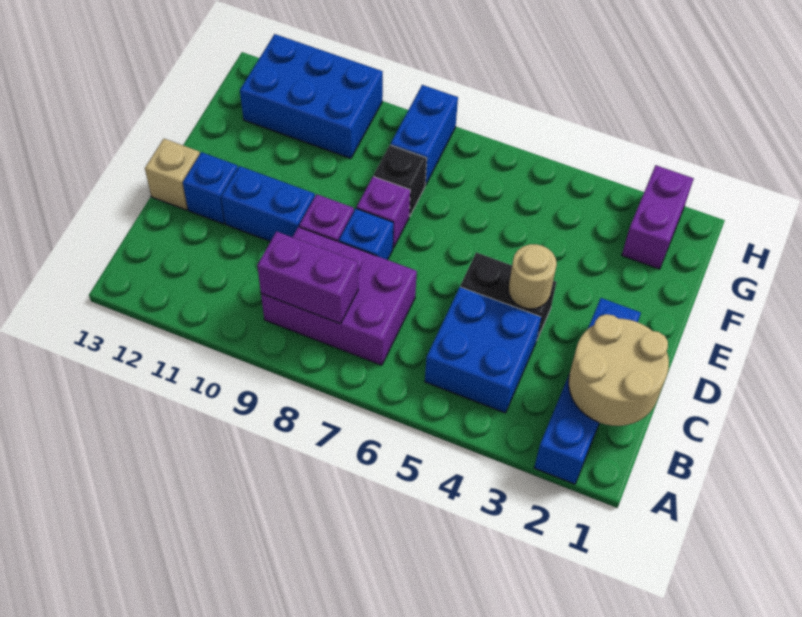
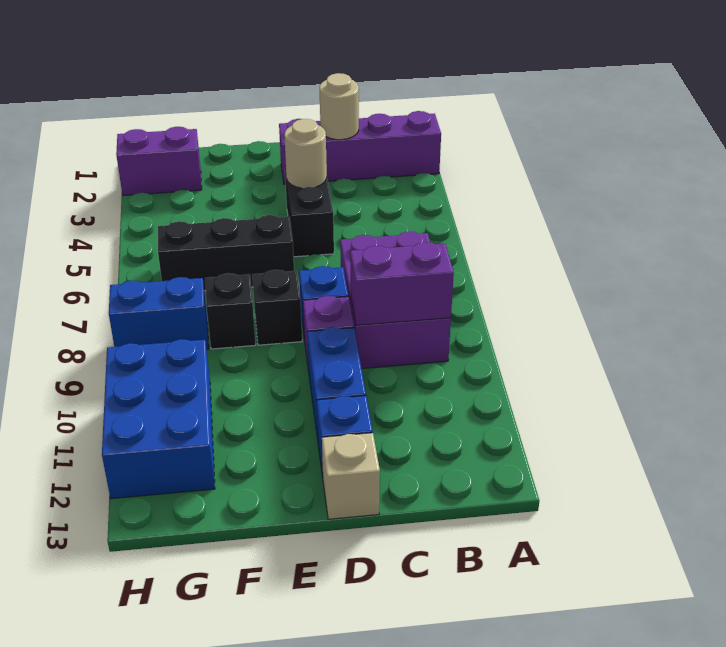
blue 1x4 brick [534,298,641,484] -> purple 1x4 brick [279,111,441,184]
tan 2x2 round brick [569,314,669,426] -> tan 1x1 round brick [320,73,359,140]
blue 2x2 brick [425,287,541,413] -> none
purple 1x2 brick [257,232,358,324] -> purple 1x2 brick turned to [350,242,454,325]
none -> black 1x3 brick [158,215,294,291]
purple 1x1 brick [357,176,410,248] -> black 1x1 brick [252,270,302,345]

